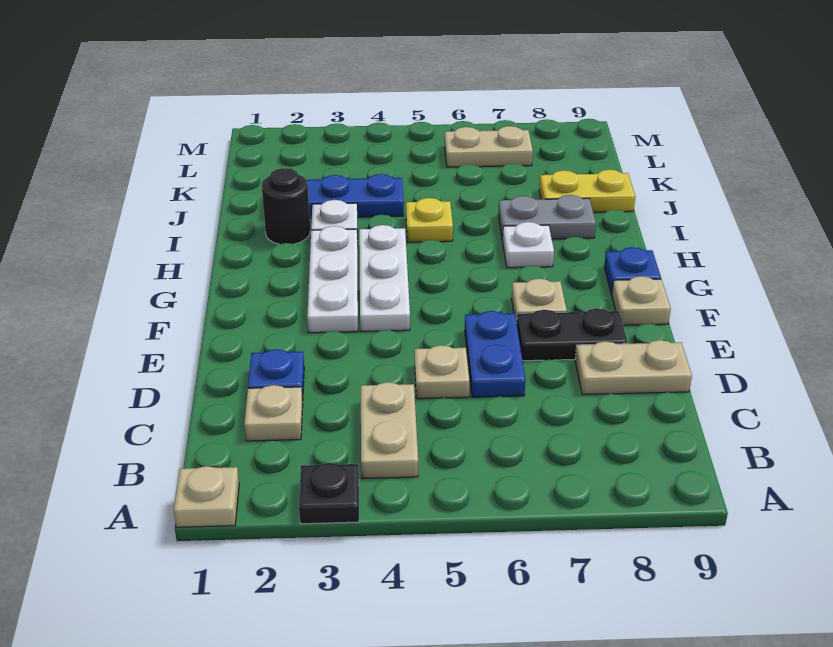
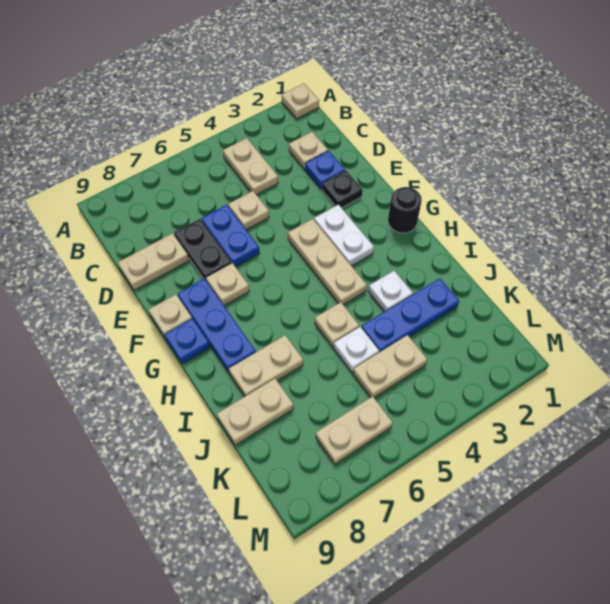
black 1x1 plate [299,463,359,524] -> black 1x1 plate moved to [322,171,363,208]
black 1x2 plate [517,308,627,361] -> black 1x2 plate turned to [174,219,232,281]
white 1x3 plate [307,226,358,333] -> white 1x2 plate [314,204,374,266]
white 1x3 plate [359,225,410,332] -> tan 1x3 plate [288,219,367,305]
none -> blue 1x3 plate [178,279,256,372]
white 1x1 plate [503,222,554,268] -> white 1x1 plate moved to [334,327,379,372]
black 1x1 round brick [262,168,310,244] -> black 1x1 round brick moved to [388,187,422,233]
yellow 1x1 plate [406,198,453,242] -> tan 1x1 plate [315,302,359,347]
grey 1x2 plate [498,195,596,240] -> tan 1x2 plate [229,335,303,396]
yellow 1x2 plate [539,170,635,212] -> tan 1x2 plate [217,379,294,445]
none -> tan 1x2 plate [353,335,427,398]

